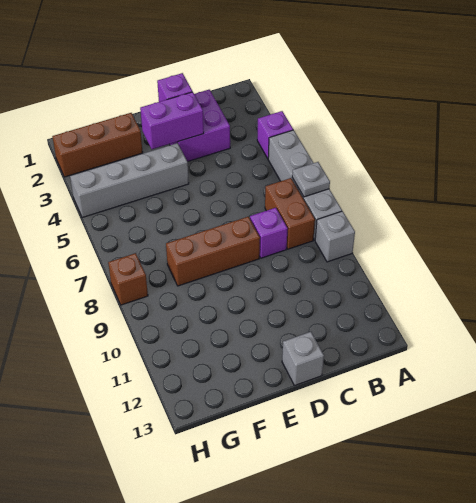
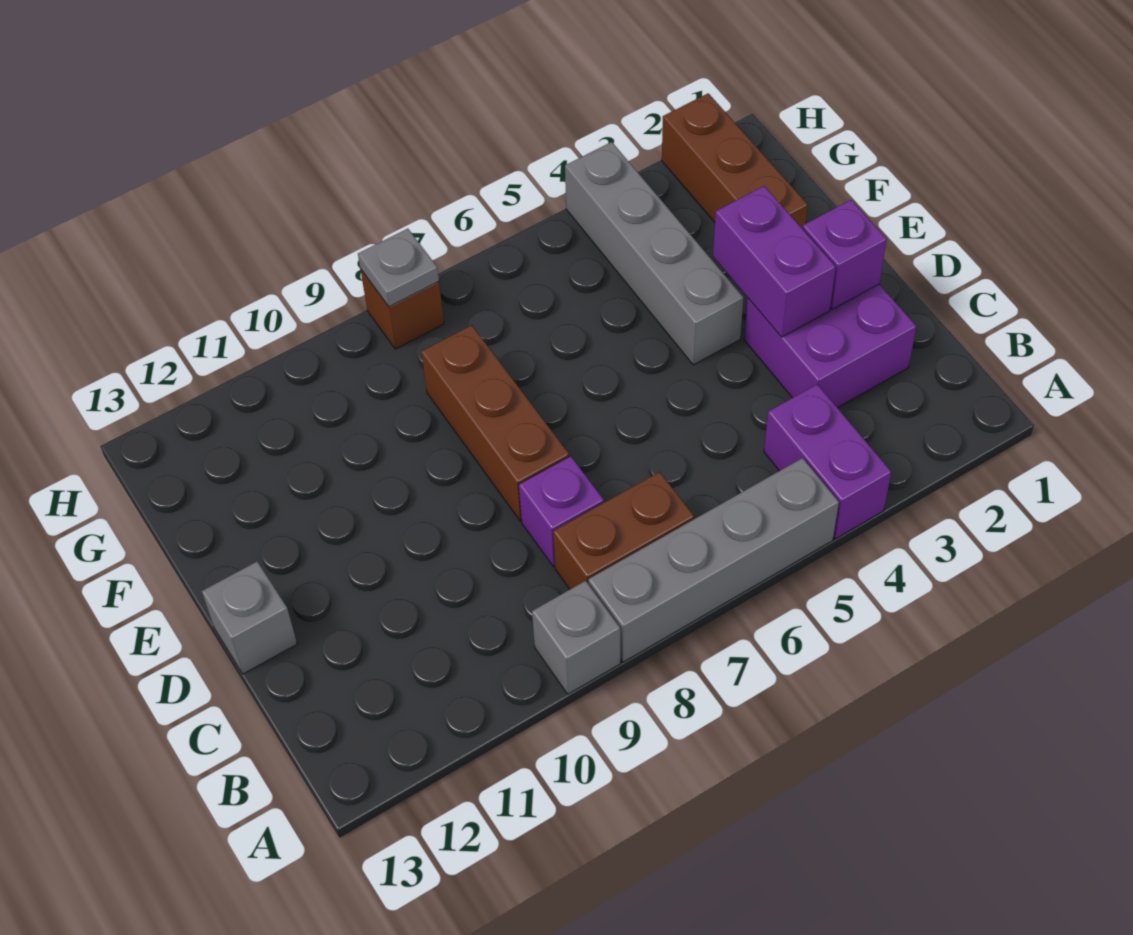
purple 1x1 brick [257,111,293,159] -> purple 1x2 brick [764,384,891,539]
grey 1x1 plate [292,162,330,197] -> grey 1x1 plate moved to [358,229,439,307]

